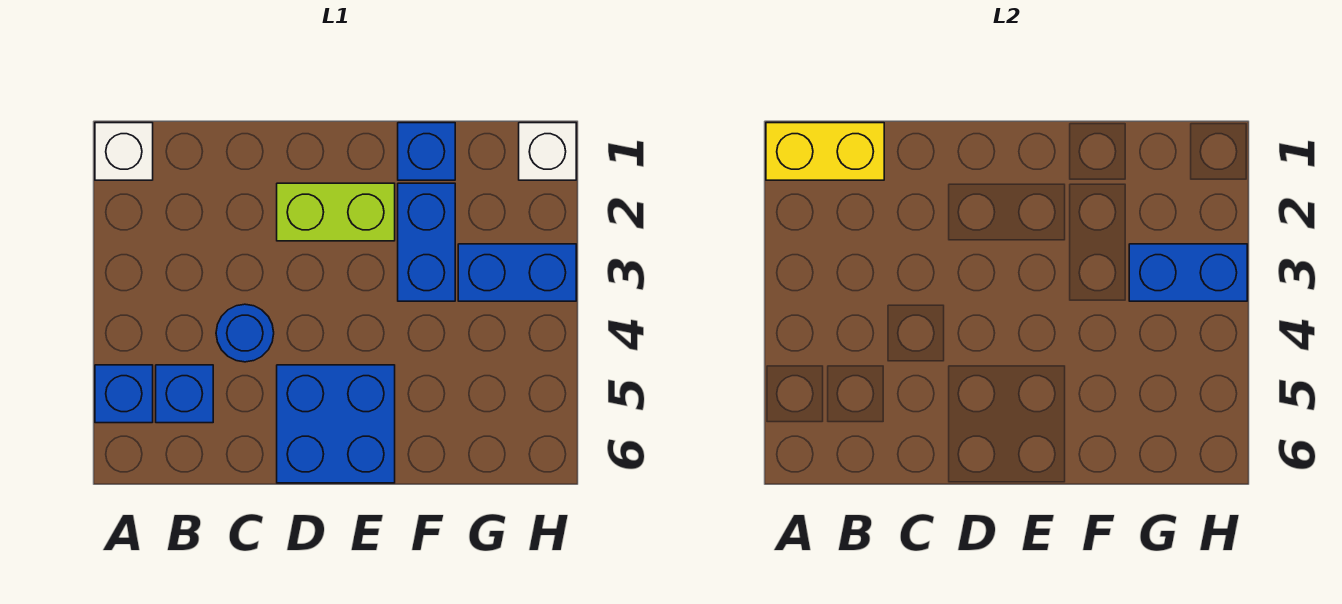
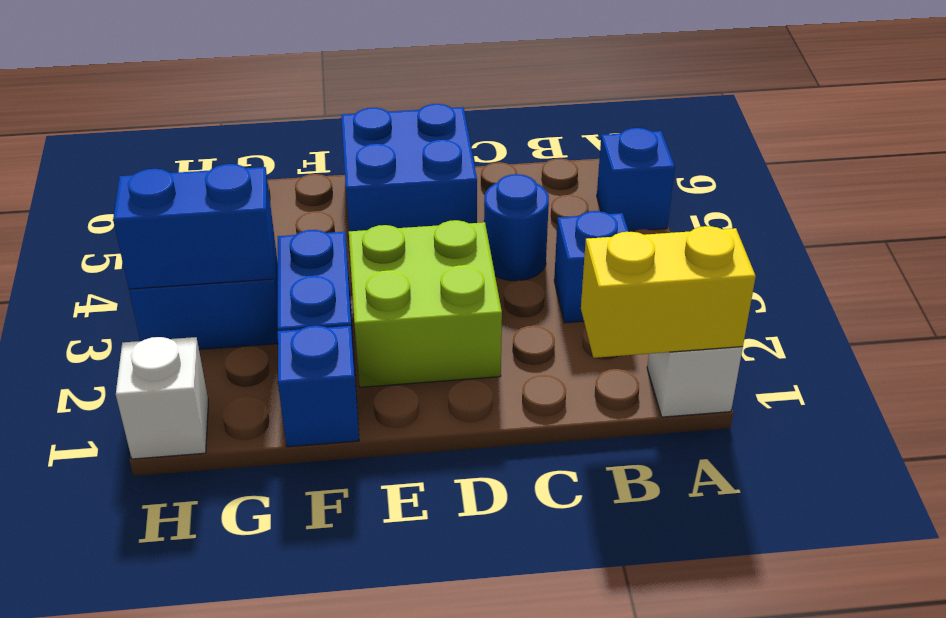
blue 1x1 brick [156,365,213,423] -> blue 1x1 brick moved to [554,211,628,323]
lime 1x2 brick [277,183,395,241] -> lime 2x2 brick [349,220,502,387]

